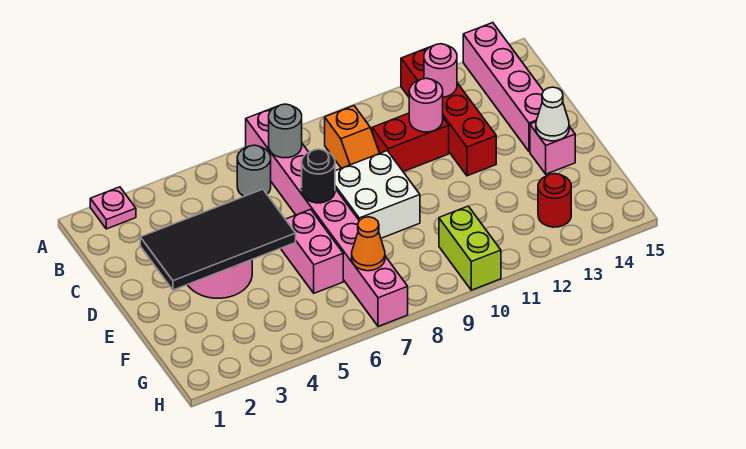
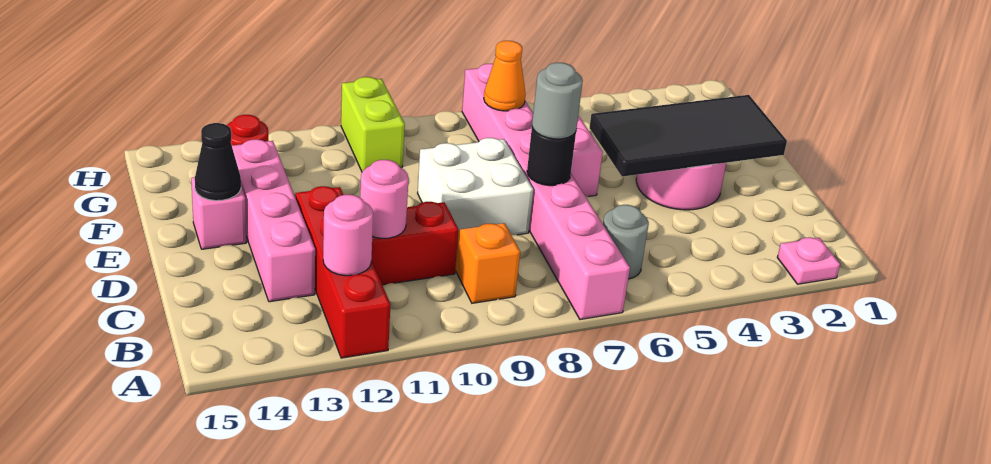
pink 1x4 brick [463,23,543,152] -> pink 1x4 brick moved to [232,139,315,302]
grey 1x1 round brick [269,104,302,158] -> grey 1x1 round brick moved to [532,63,583,139]
white 1x1 cone [536,87,569,141] -> black 1x1 cone [195,123,241,201]

